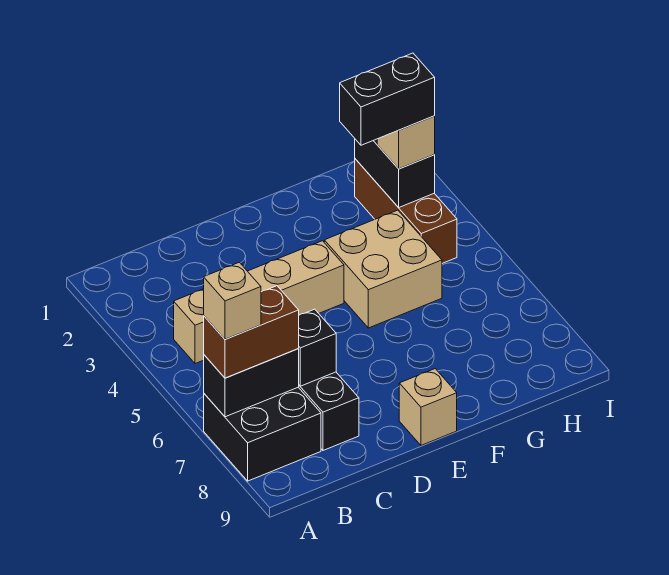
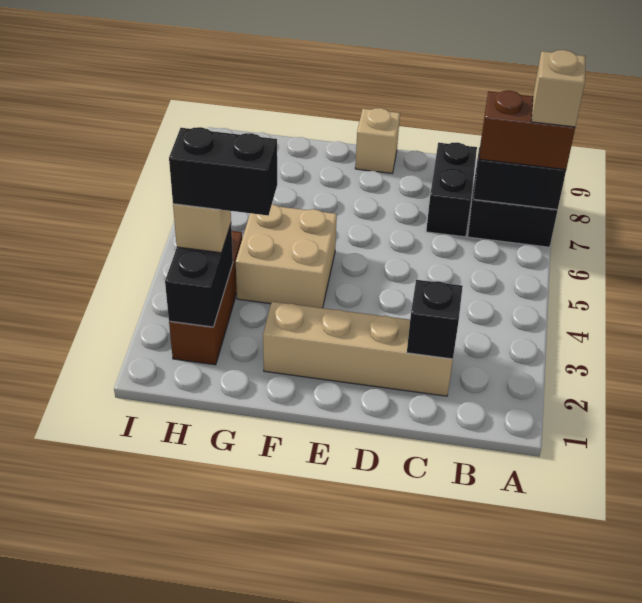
tan 1x4 brick [174,241,344,364] -> tan 1x4 brick moved to [263,302,453,396]
black 1x1 brick [298,309,336,386] -> black 1x1 brick moved to [407,280,463,359]

